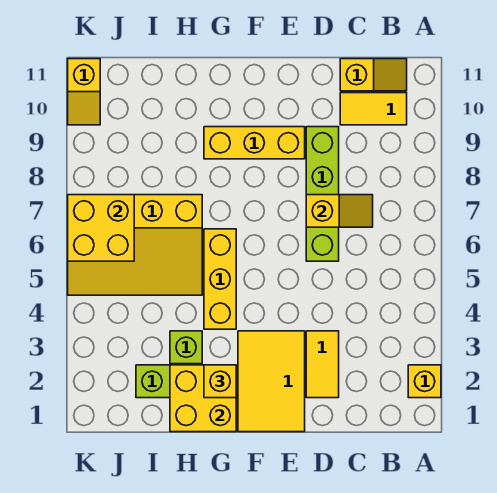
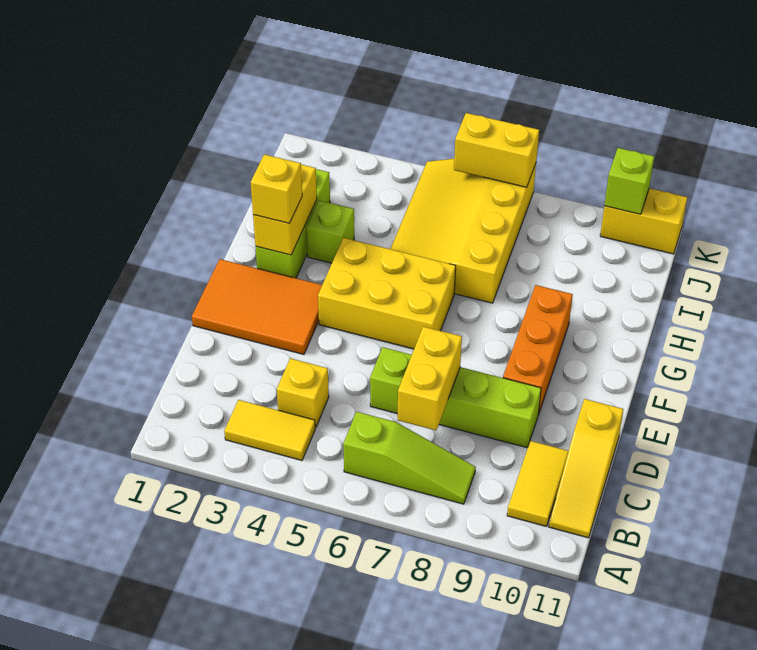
yellow 1x1 brick [408,365,441,398] -> yellow 1x1 brick moved to [277,358,329,428]
none -> lime 1x3 slope [343,412,476,504]
yellow 1x2 slope [340,59,407,91] -> yellow 1x3 slope [549,399,623,538]
yellow 1x2 slope [306,195,373,227] -> yellow 1x2 brick [398,327,462,430]
yellow 1x2 tile [306,331,339,398] -> yellow 1x2 tile moved to [224,400,315,460]
yellow 2x3 tile [238,331,305,432] -> orange 2x3 tile [192,259,322,354]
yellow 1x3 brick [204,127,305,159] -> orange 1x3 brick [503,285,573,415]
yellow 2x2 brick [170,365,236,432] -> yellow 1x2 brick [253,164,317,255]
yellow 1x3 brick [204,229,236,329] -> yellow 2x3 brick [318,238,456,349]
yellow 2x2 brick [68,195,134,261] -> yellow 1x2 brick [454,113,539,187]
yellow 1x2 slope [68,59,100,125] -> yellow 1x2 brick [600,188,687,254]
none -> lime 1x1 brick [604,148,654,214]

